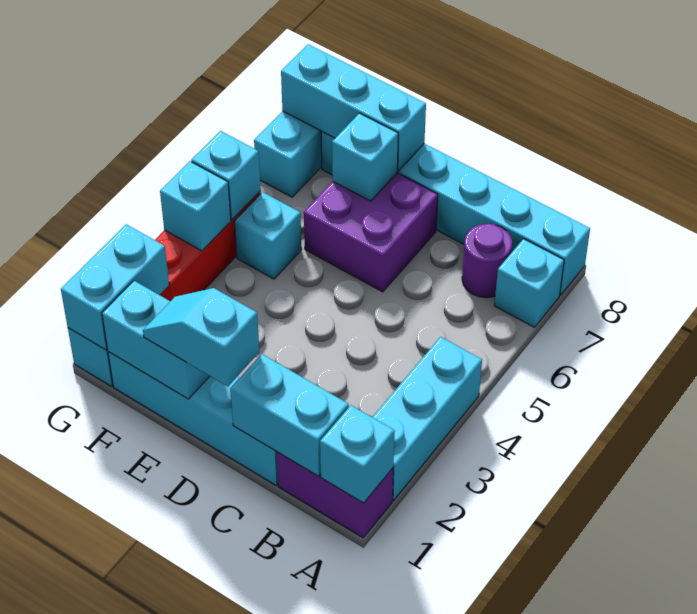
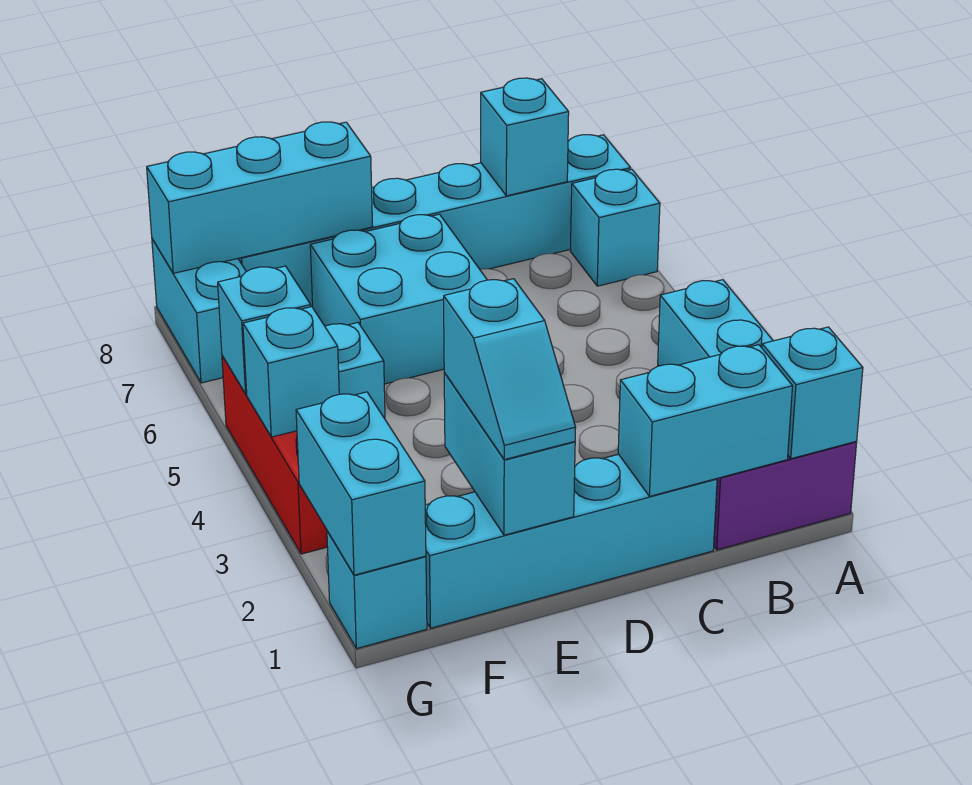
purple 1x1 round brick [462,224,512,298] -> none
cyan 1x2 slope [143,288,259,386] -> cyan 1x2 slope turned to [444,279,576,460]
purple 2x2 brick [304,173,438,292] -> cyan 2x2 brick [310,214,487,384]
cyan 1x2 brick [102,281,209,399] -> cyan 1x2 brick turned to [444,373,575,535]
cyan 1x1 brick [332,113,398,201] -> cyan 1x1 brick moved to [481,78,569,196]

